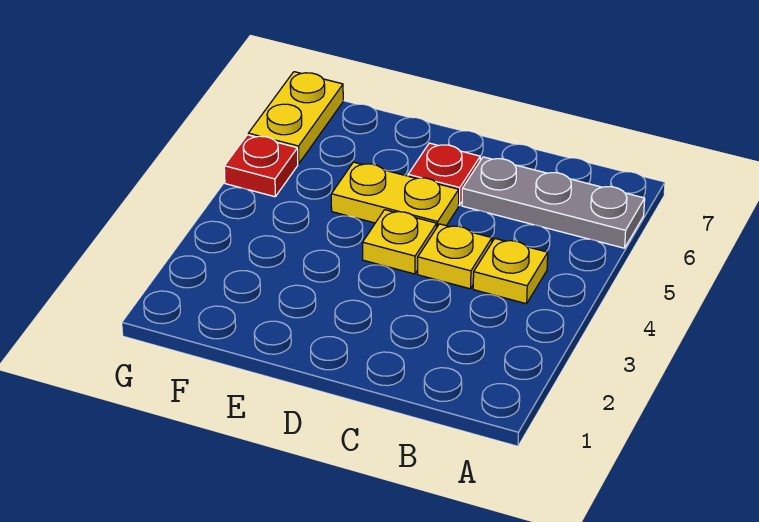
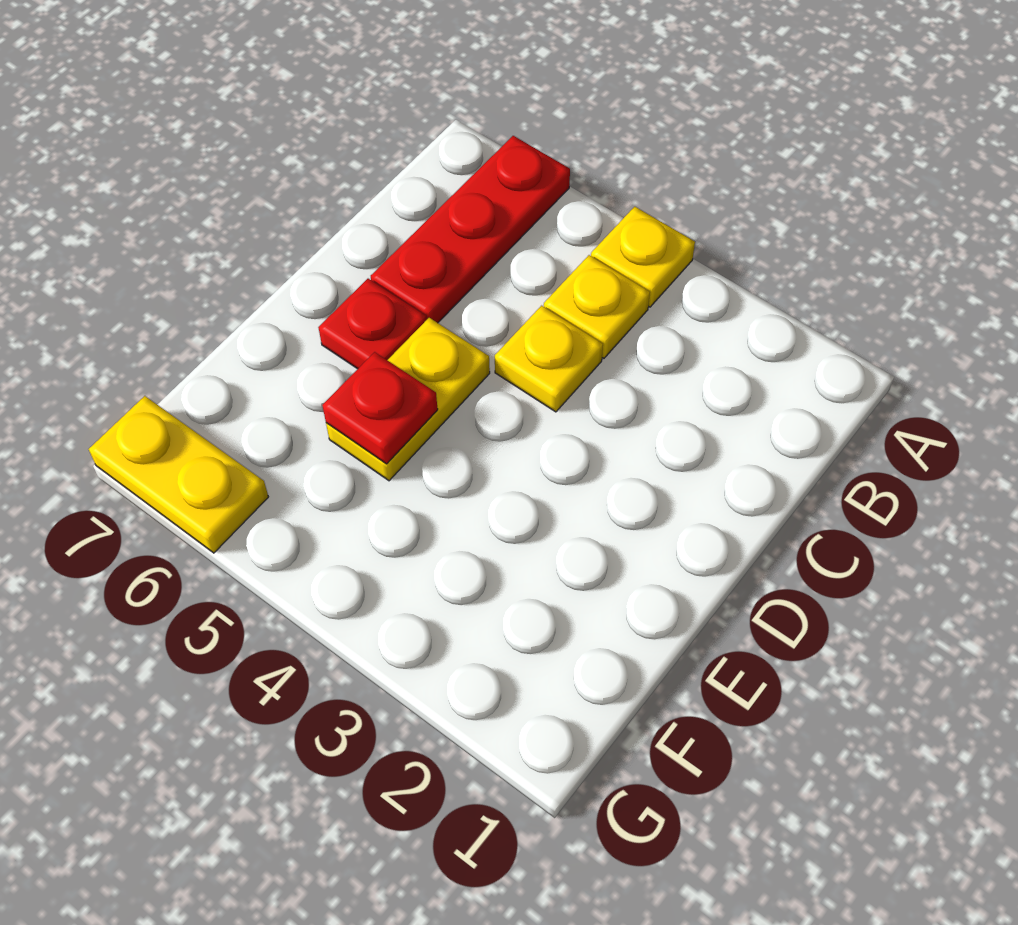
grey 1x3 plate [462,157,645,248] -> red 1x3 plate [371,136,570,323]
yellow 1x1 plate [363,210,437,274] -> yellow 1x1 plate moved to [591,207,695,307]
red 1x1 plate [224,135,298,197] -> red 1x1 plate moved to [322,352,438,464]

